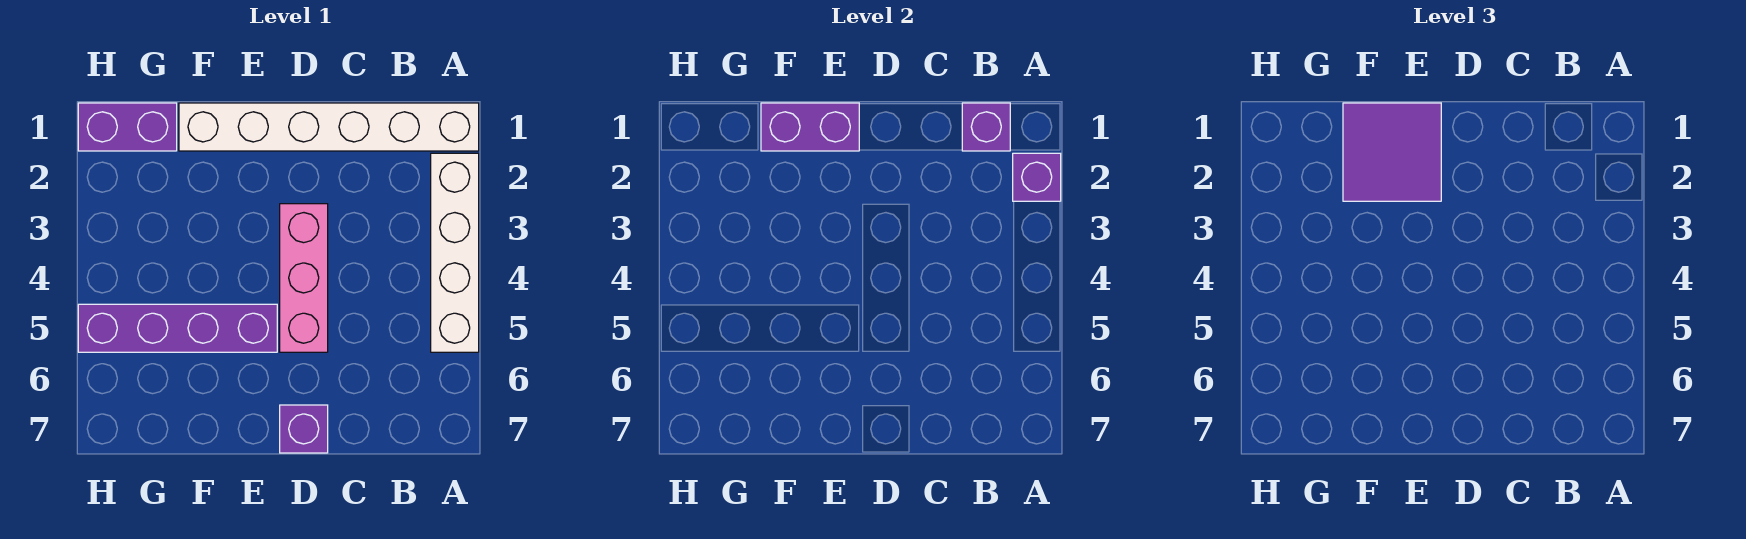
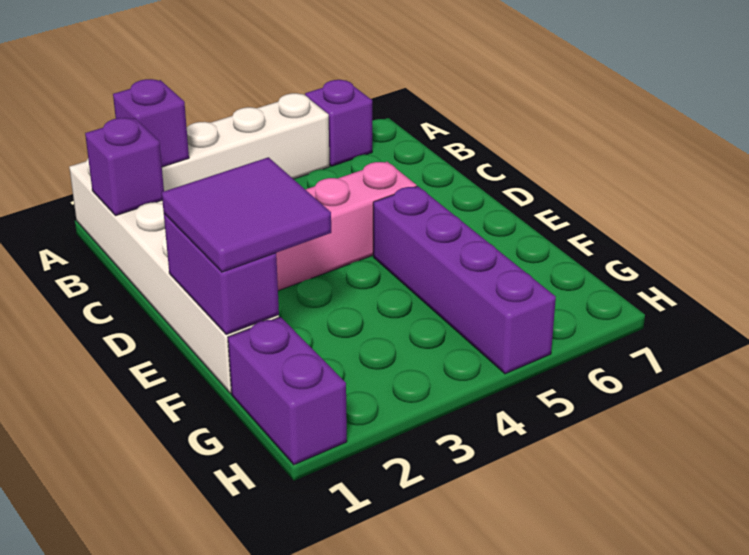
purple 1x1 brick [280,405,328,453] -> purple 1x1 brick moved to [305,80,372,166]

